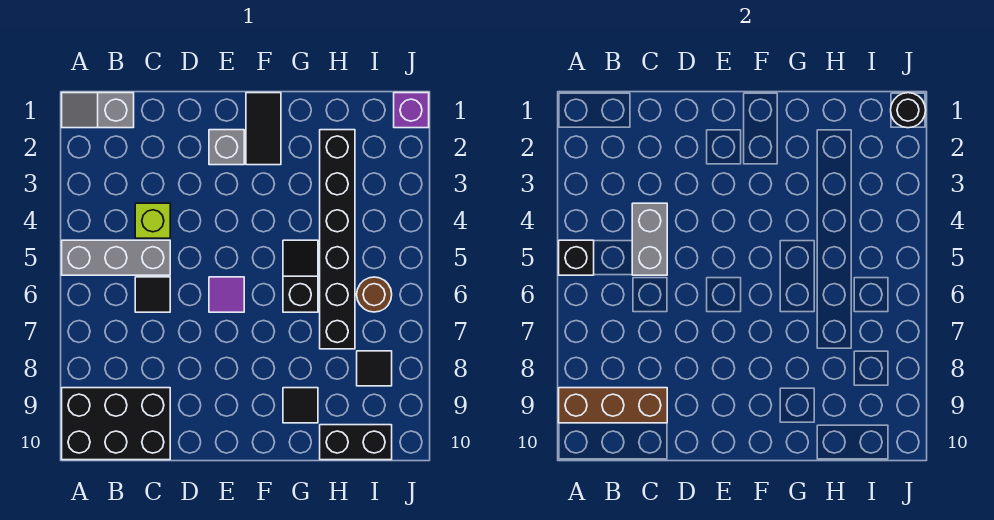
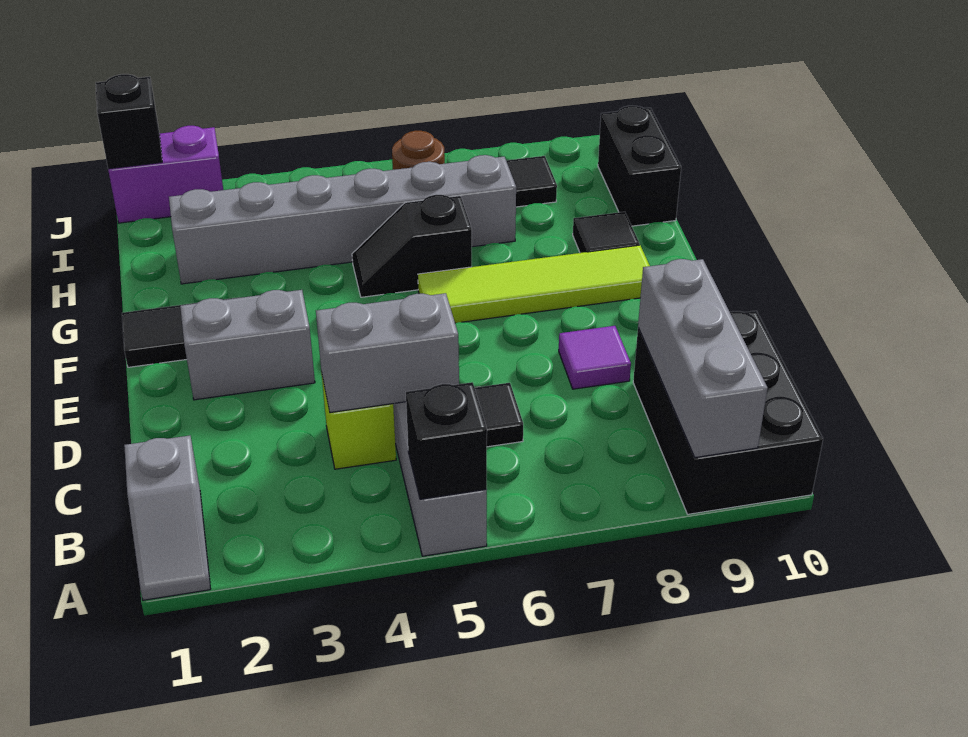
brown 1x3 brick [559,388,667,423] -> grey 1x3 brick [638,259,768,458]
grey 1x1 brick [209,130,244,165] -> grey 1x2 brick [180,290,315,400]
purple 1x1 tile [209,277,244,312] -> purple 1x1 tile moved to [559,326,631,389]
none -> lime 1x4 tile [418,245,650,323]
black 1x6 brick [320,130,355,349] -> grey 1x6 brick [169,155,516,284]
purple 1x1 brick [394,93,429,128] -> purple 1x2 brick [108,126,223,223]
black 1x1 round brick [891,93,926,128] -> black 1x1 brick [96,74,162,169]

